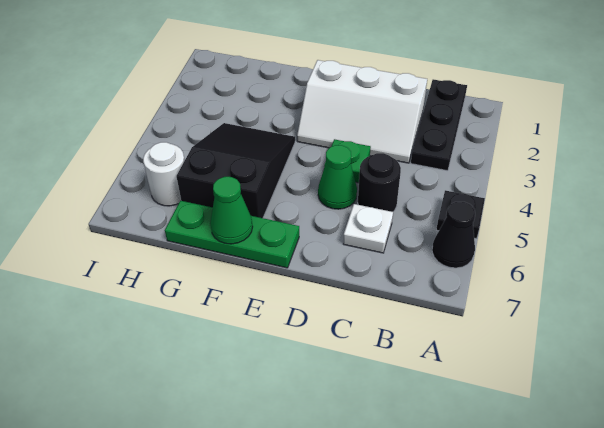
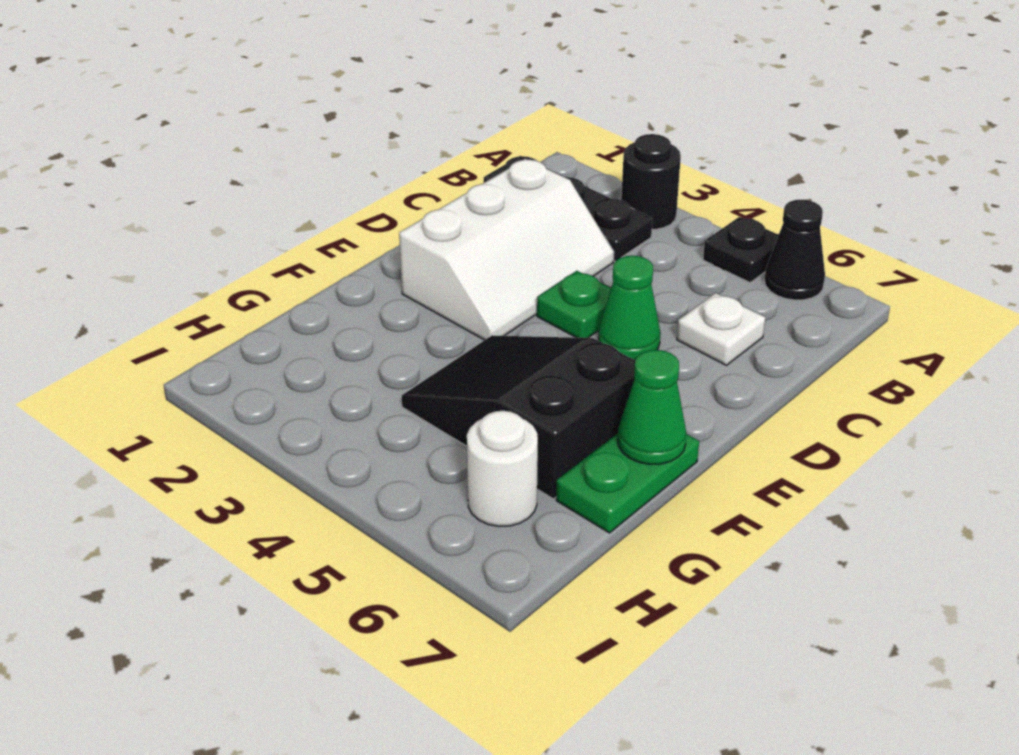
black 1x1 round brick [358,153,401,212] -> black 1x1 round brick moved to [621,134,681,229]
green 1x3 plate [165,201,299,268] -> green 1x2 plate [556,434,699,533]

